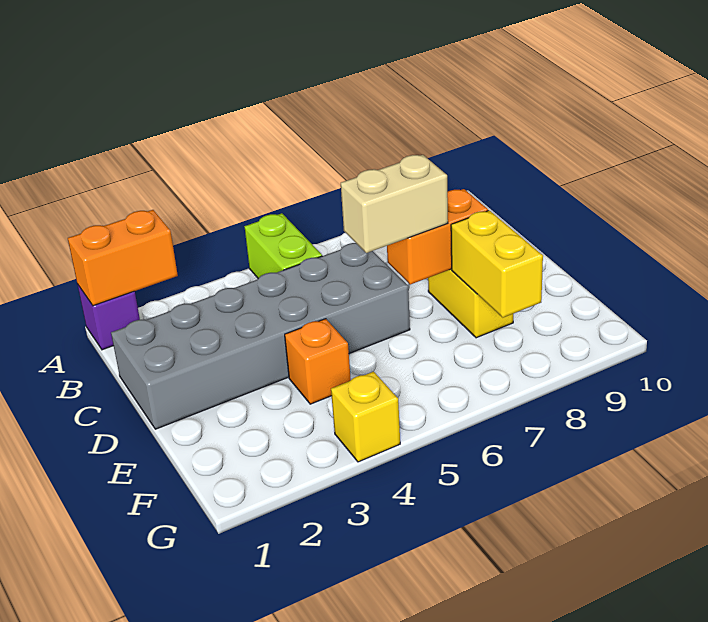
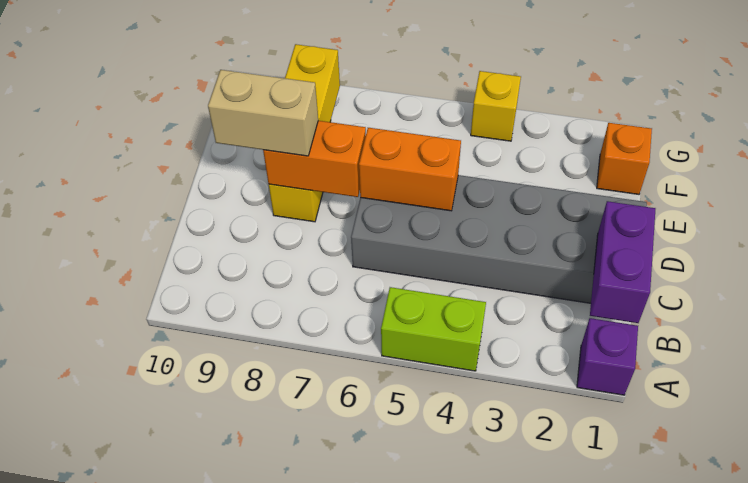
orange 1x2 brick [68,210,178,306] -> orange 1x2 brick moved to [359,128,461,211]
lime 1x2 brick [244,213,322,278] -> lime 1x2 brick turned to [381,287,486,371]
none -> purple 1x2 brick [590,201,655,323]
tan 1x2 brick [341,155,448,253] -> tan 1x2 brick moved to [208,70,318,156]
orange 1x1 brick [285,319,351,404] -> orange 1x1 brick moved to [597,123,652,194]

